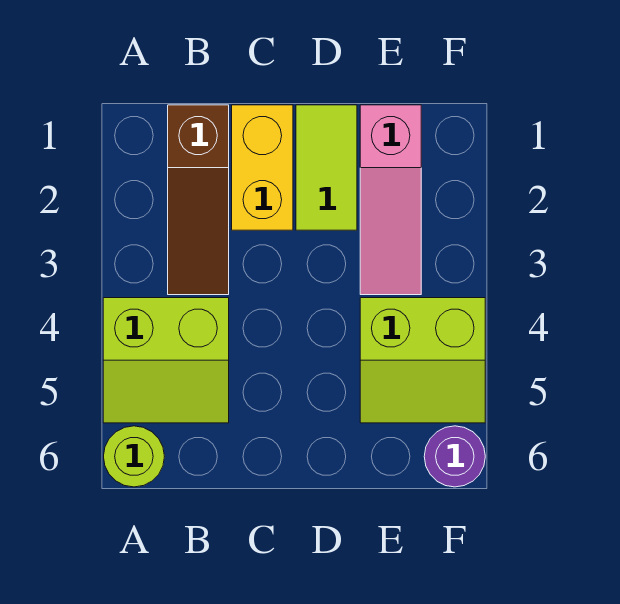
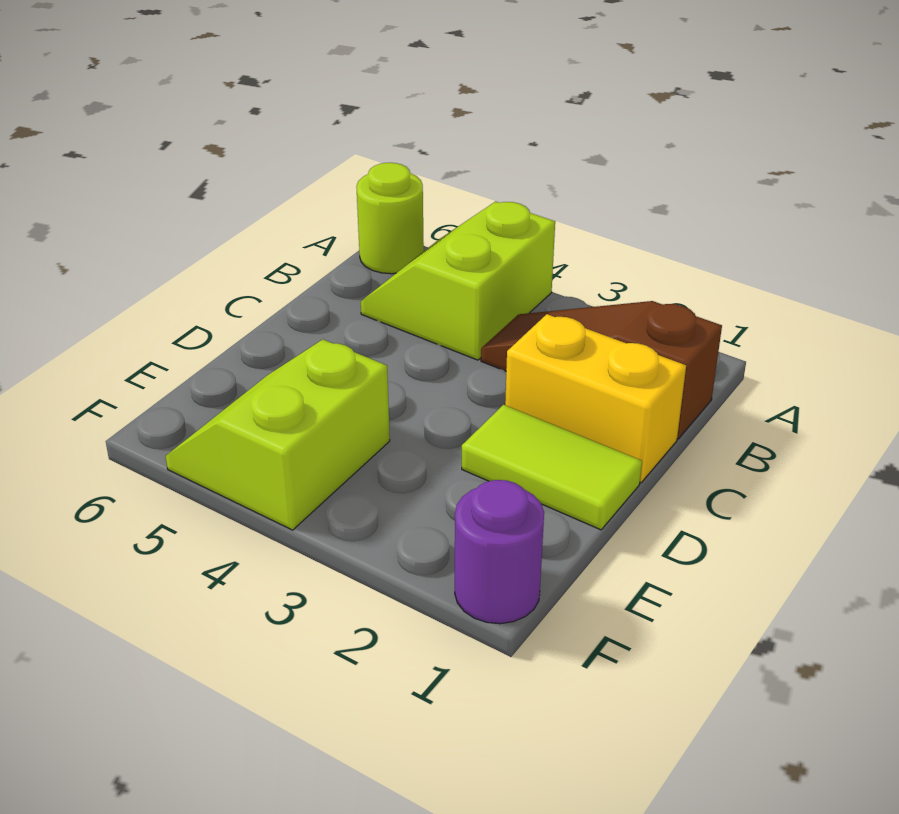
pink 1x3 slope [360,105,421,295] -> none
purple 1x1 round brick [424,426,485,487] -> purple 1x1 round brick moved to [455,480,544,624]

